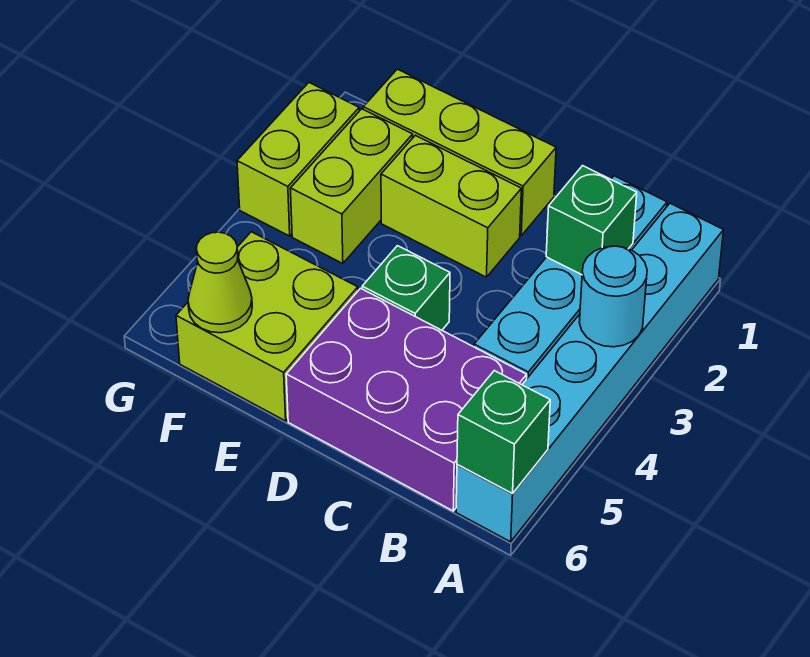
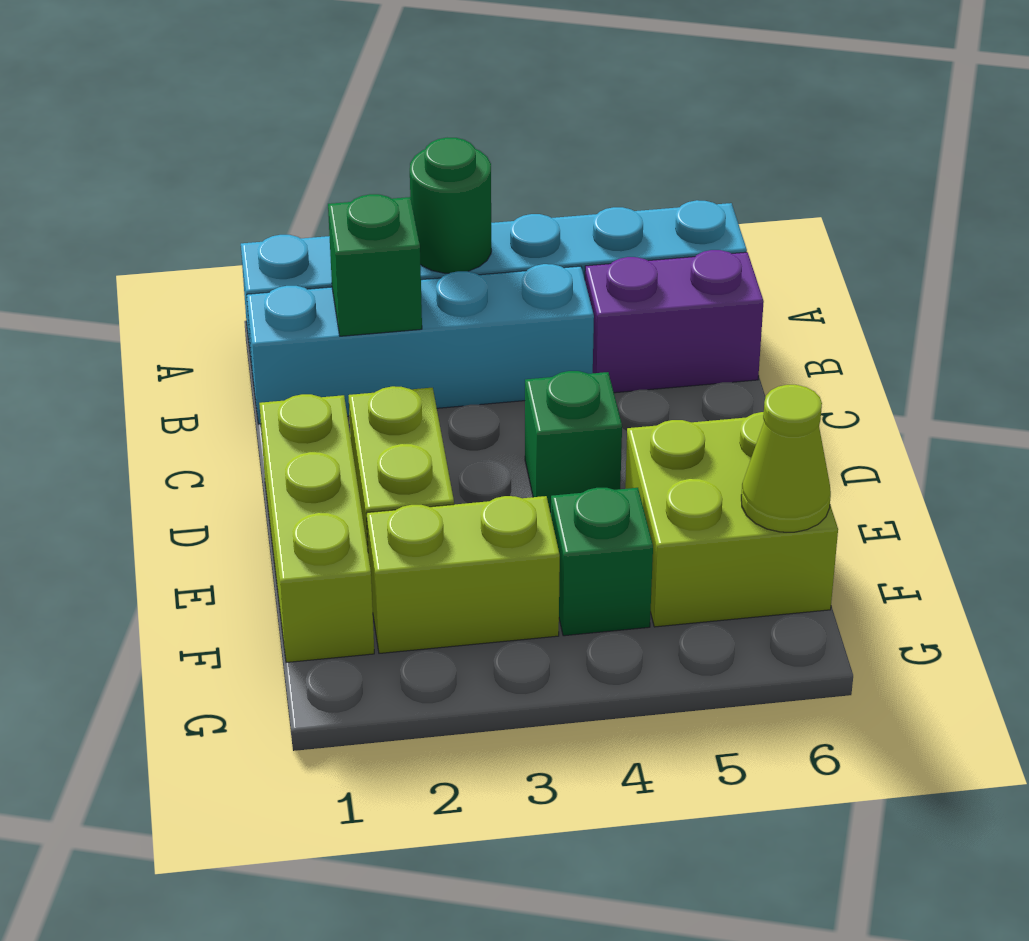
cyan 1x1 round brick [579,246,647,347] -> green 1x1 round brick [410,138,491,273]
green 1x1 brick [457,371,550,494] -> green 1x1 brick moved to [551,488,653,636]
purple 2x3 brick [286,288,527,511] -> purple 1x2 brick [585,250,764,393]
lime 1x2 brick [237,83,359,236] -> none

